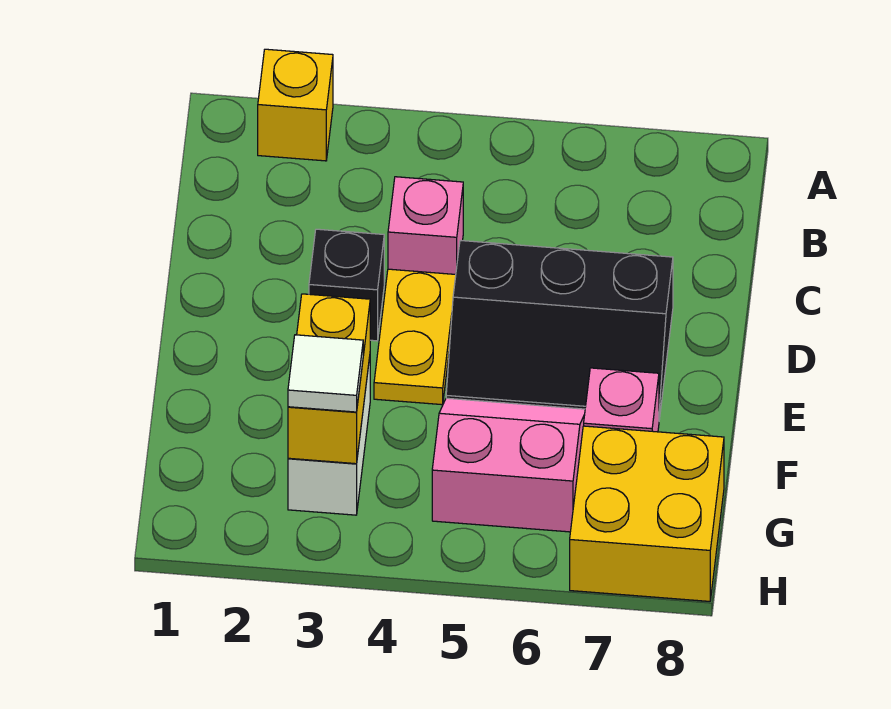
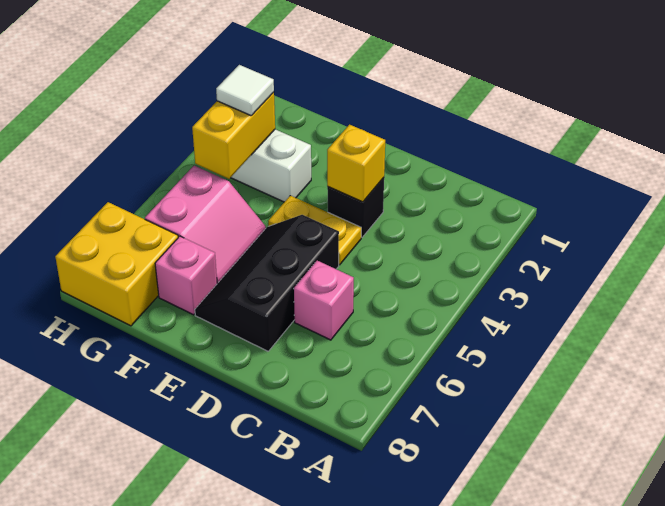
yellow 1x1 brick [258,49,333,161] -> yellow 1x1 brick moved to [327,125,385,202]
pink 1x1 brick [388,177,463,274] -> pink 1x1 brick moved to [294,261,354,340]
yellow 1x2 brick [288,294,370,464] -> yellow 1x2 brick turned to [192,92,275,179]

